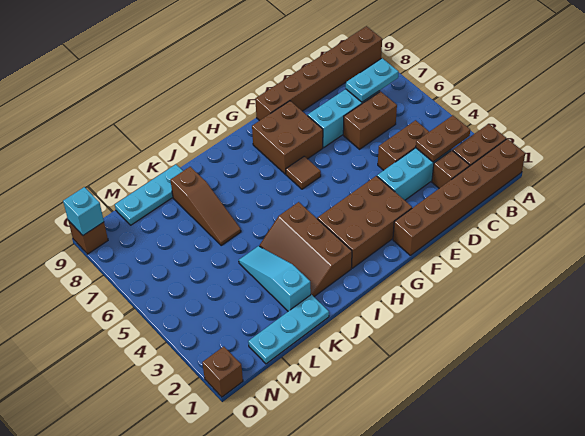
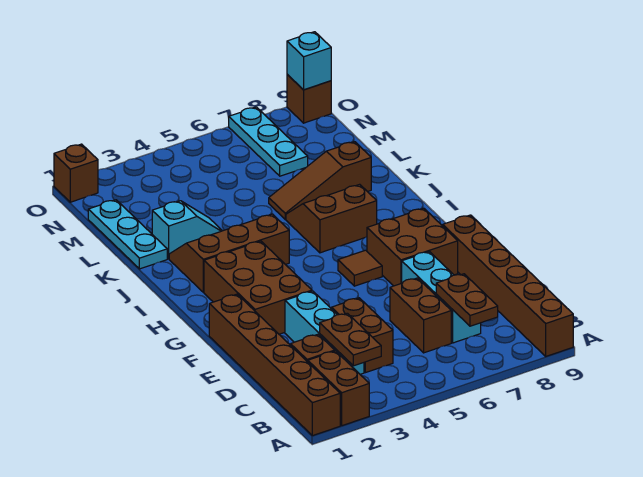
cyan 1x2 plate [346,58,398,102] -> brown 1x2 plate [436,274,498,326]
none -> brown 2x2 slope [286,184,377,253]
cyan 1x3 slope [239,246,311,311] -> cyan 1x2 slope [152,201,222,259]
cyan 1x3 plate [115,164,183,225] -> cyan 1x3 plate moved to [229,107,308,176]

